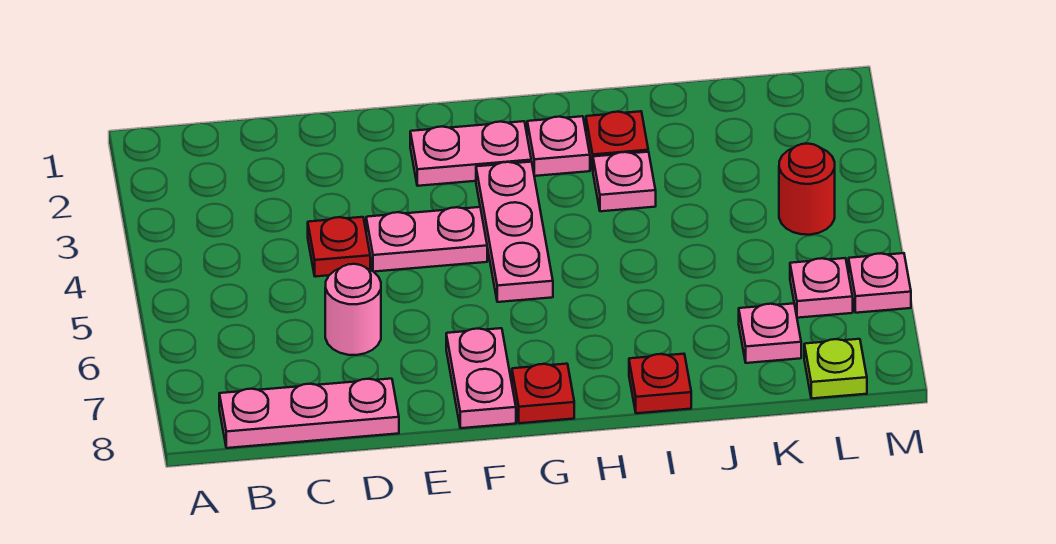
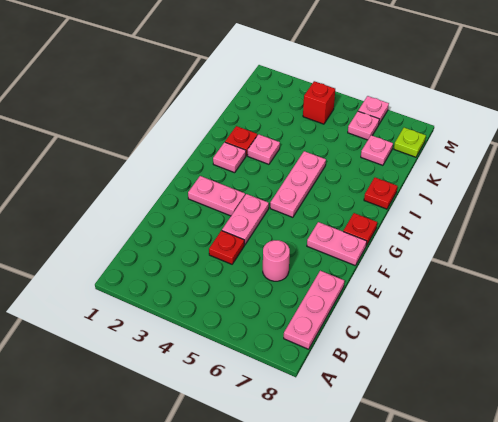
pink 1x2 plate [410,121,531,186] -> pink 1x2 plate turned to [188,176,245,216]
pink 1x3 plate [476,162,553,302] -> pink 1x3 plate turned to [270,151,326,217]
red 1x1 round brick [779,144,835,235] -> red 1x1 brick [303,81,335,124]

